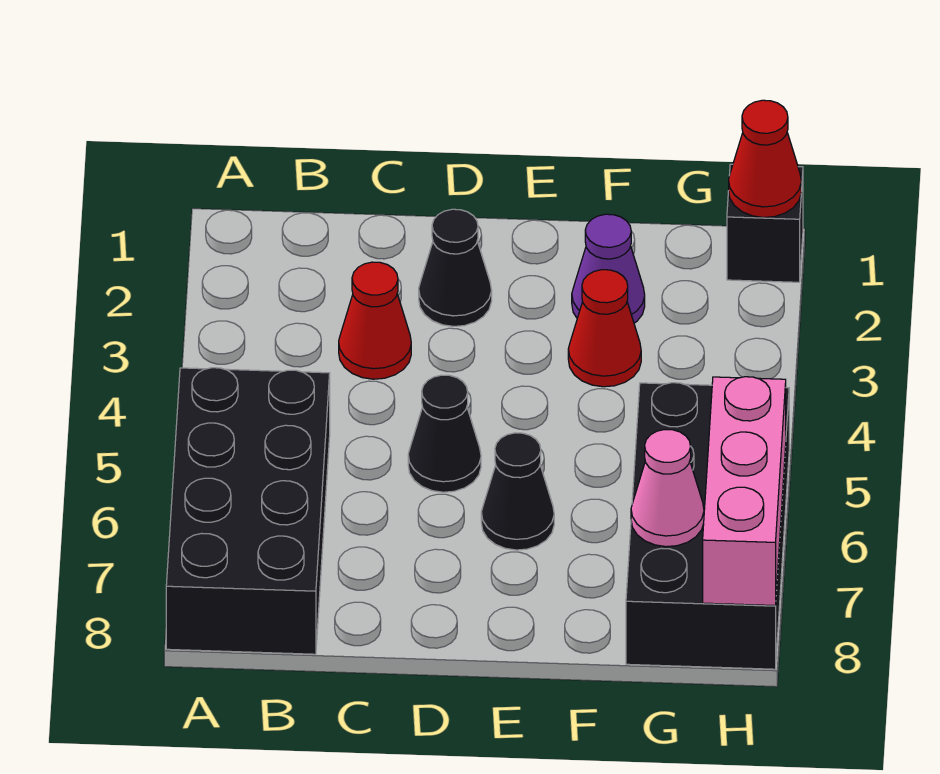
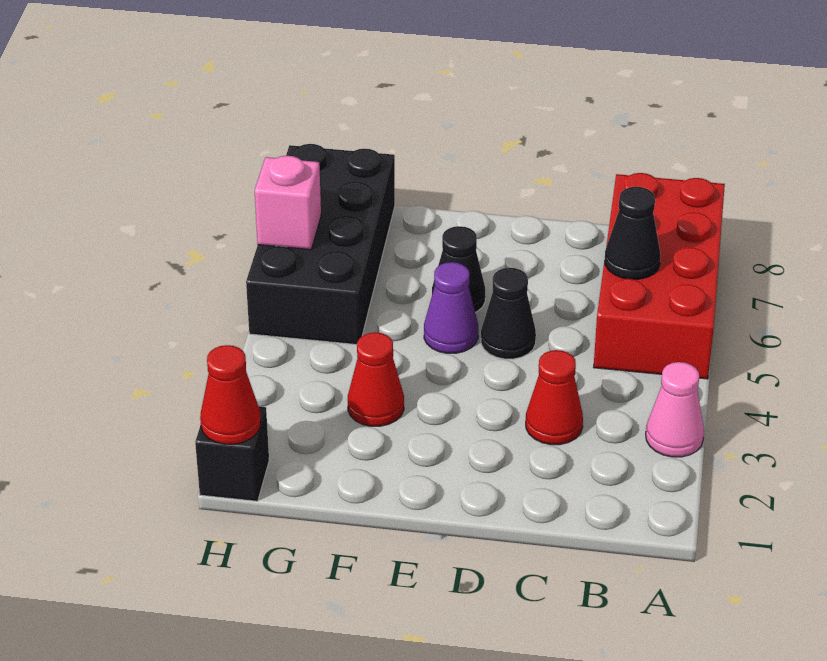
black 2x4 brick [166,368,330,654] -> red 2x4 brick [594,173,725,379]
black 1x1 cone [419,209,492,326] -> black 1x1 cone moved to [605,187,661,279]
purple 1x1 cone [572,214,645,323] -> purple 1x1 cone moved to [424,262,478,353]
pink 1x1 cone [631,430,704,547] -> pink 1x1 cone moved to [646,362,704,457]
pink 1x3 brick [703,377,786,606] -> pink 1x1 brick [255,156,321,250]

